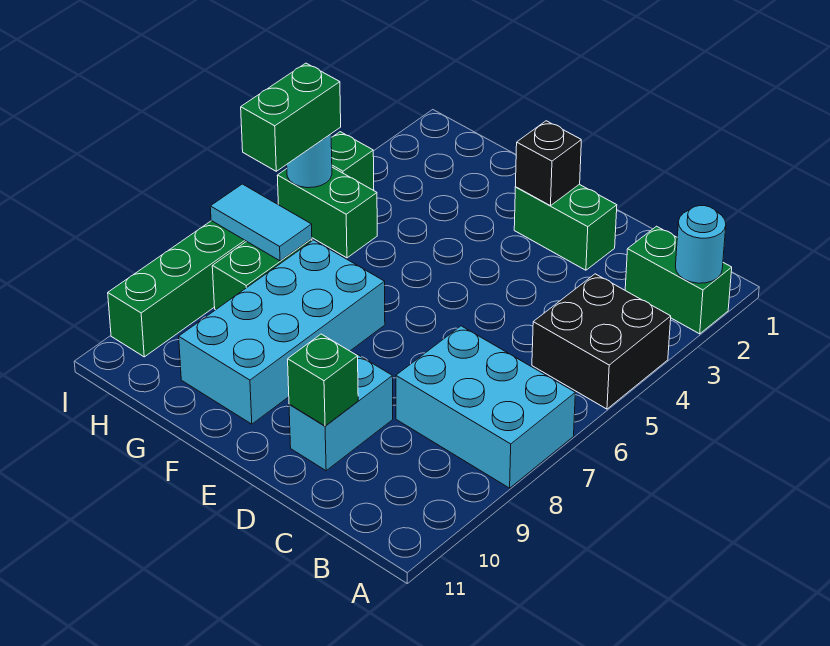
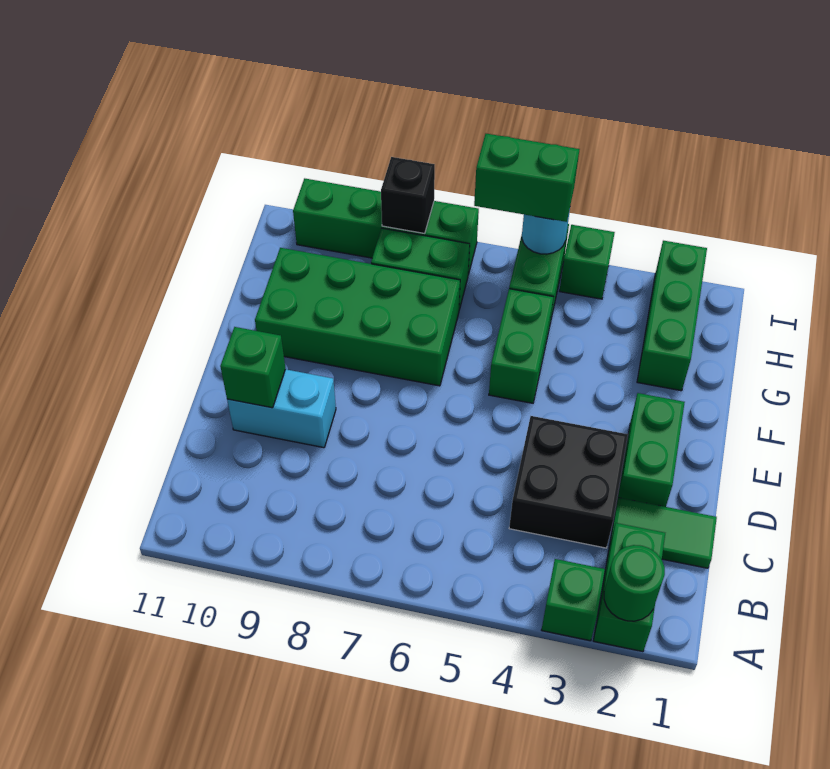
cyan 1x1 round brick [675,206,726,283] -> green 1x1 round brick [604,545,665,621]
none -> green 1x1 brick [542,559,605,641]
black 2x2 brick [532,274,671,409] -> black 2x2 brick moved to [509,416,628,548]
cyan 2x3 brick [396,326,575,488] -> none
none -> green 1x2 tile [610,498,717,568]
black 1x1 brick [515,121,581,206] -> black 1x1 brick moved to [381,157,435,233]
none -> green 1x2 brick [489,289,553,403]
cyan 2x4 brick [179,240,385,424] -> green 2x4 brick [255,248,460,386]
none -> green 1x3 brick [637,241,707,391]
cyan 1x2 tile [210,184,312,261] -> none

